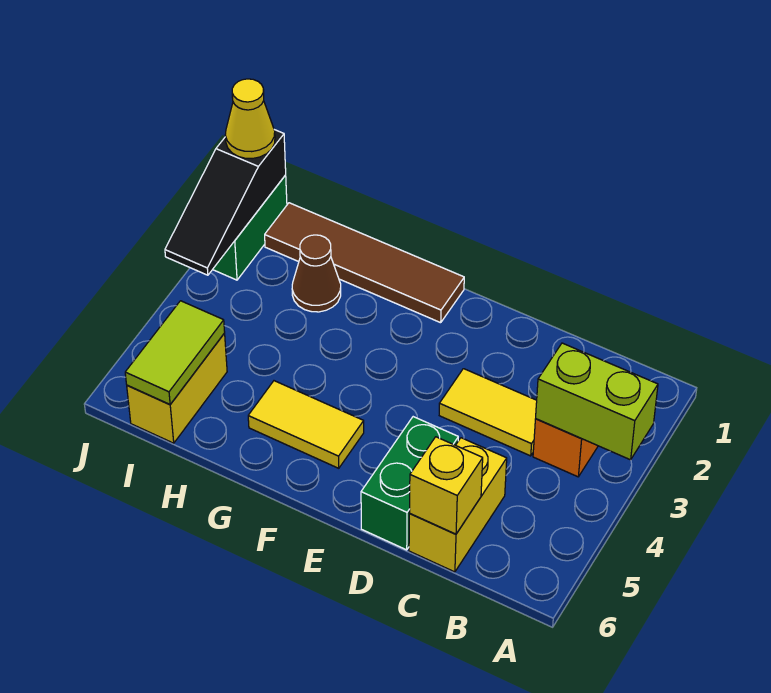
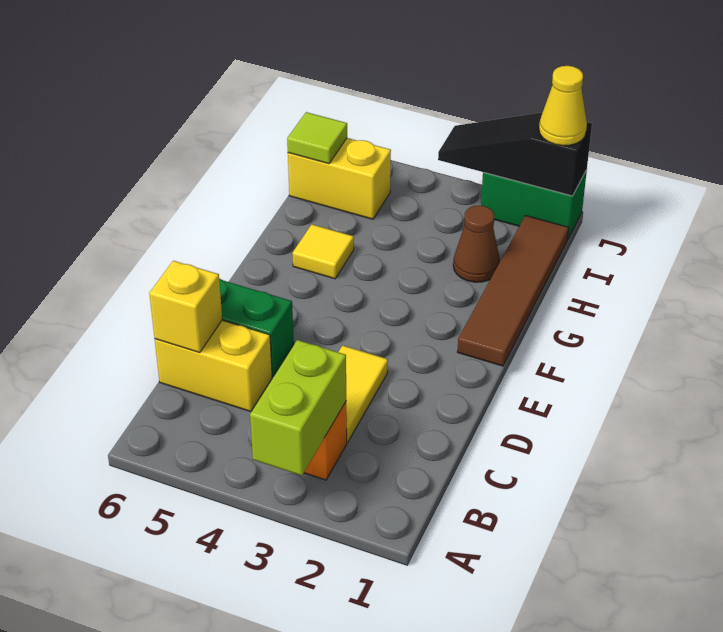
yellow 1x2 tile [248,381,364,468] -> yellow 1x1 tile [293,224,354,279]
lime 1x2 tile [125,301,225,405] -> lime 1x1 tile [287,112,347,164]

